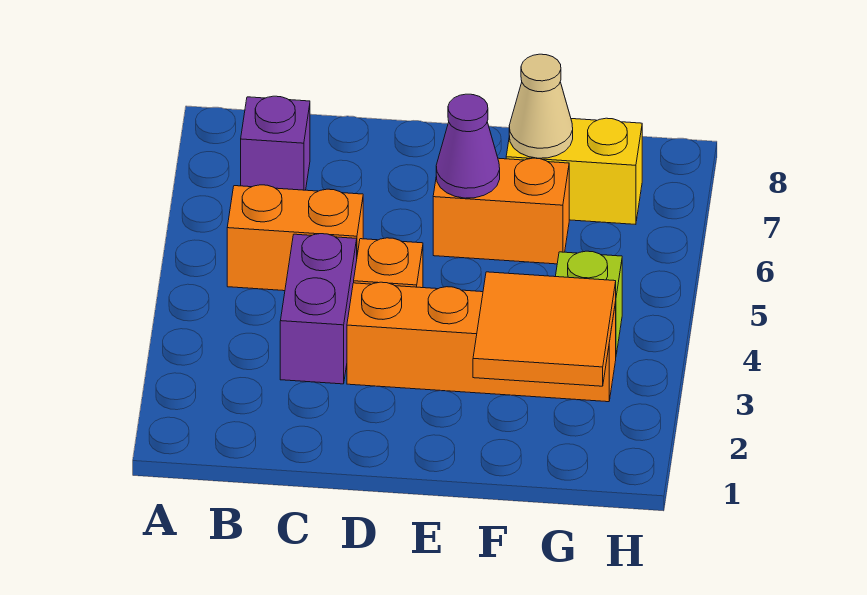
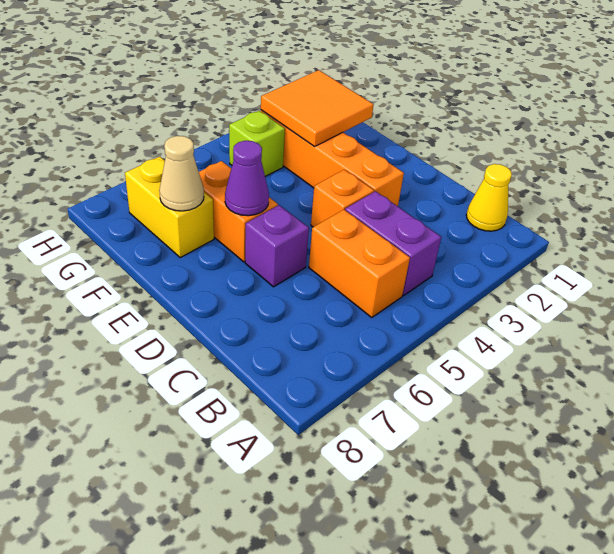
none -> yellow 1x1 cone [466,164,512,231]
purple 1x1 brick [241,96,310,190] -> purple 1x1 brick moved to [245,205,309,287]
purple 1x2 brick [280,234,357,384] -> purple 1x2 brick turned to [345,191,441,296]

